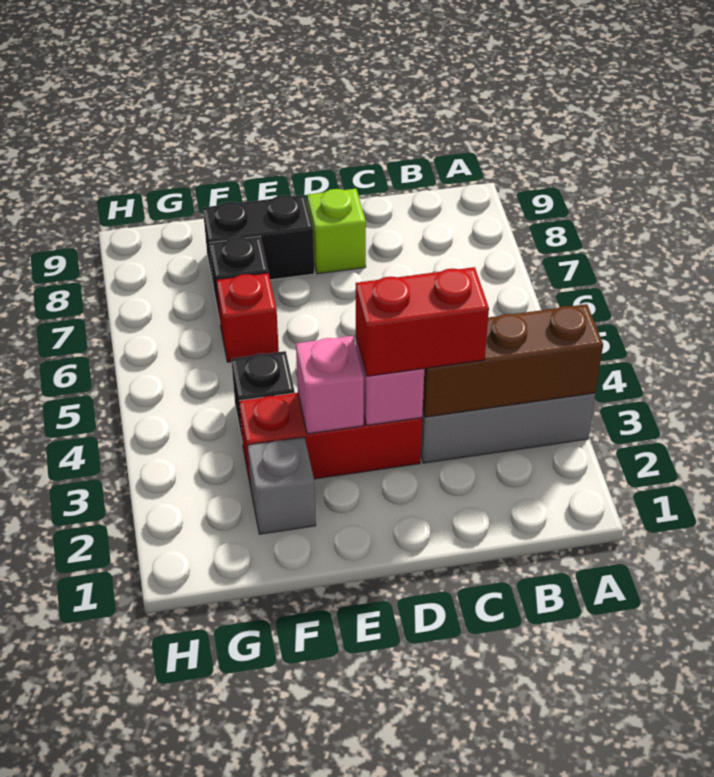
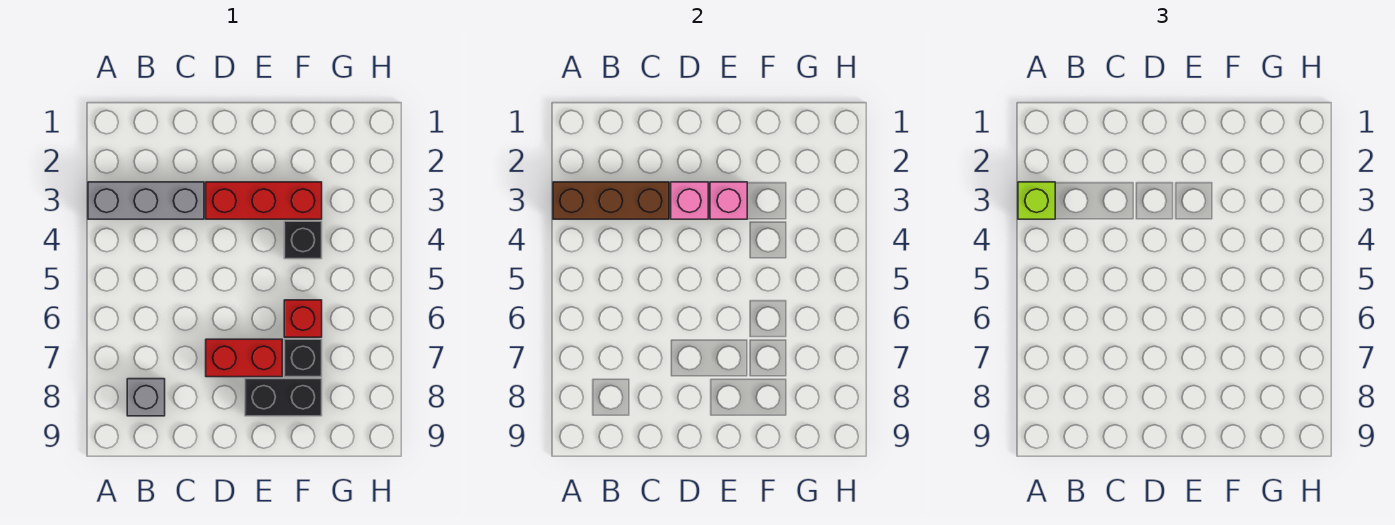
red 1x2 brick [356,267,489,376] -> red 1x2 brick moved to [206,339,282,377]
lime 1x1 brick [307,189,366,274] -> lime 1x1 brick moved to [1018,182,1055,219]
grey 1x1 brick [248,437,316,534] -> grey 1x1 brick moved to [127,379,165,416]

